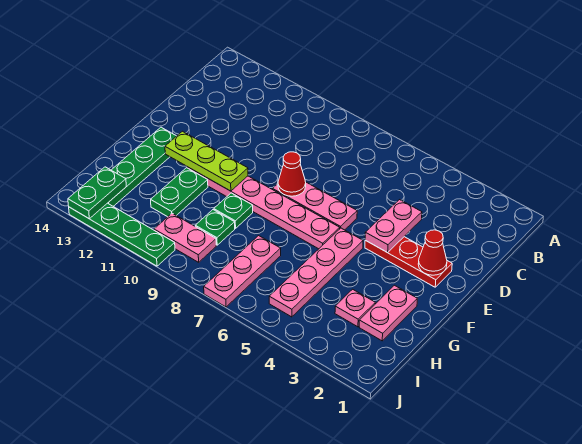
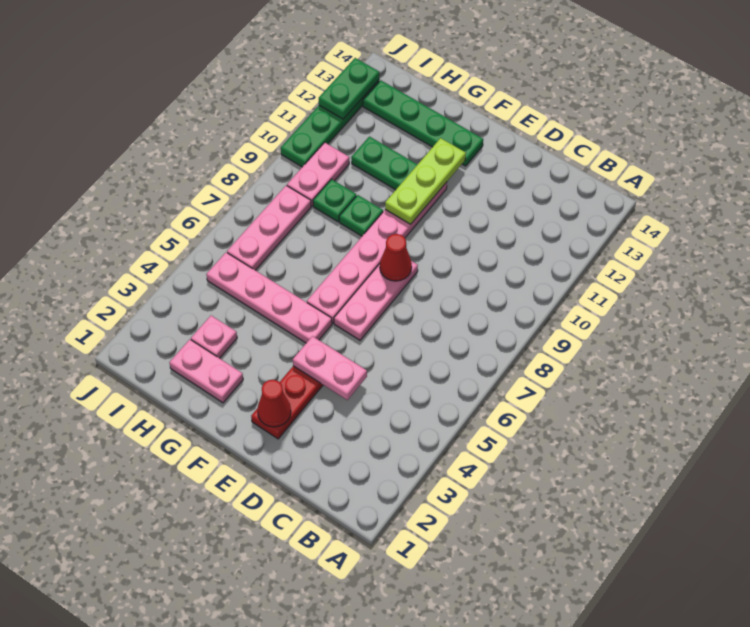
pink 1x3 plate [204,236,281,307] -> pink 1x3 plate turned to [227,186,311,270]
green 1x2 plate [68,167,126,219] -> green 1x2 plate turned to [319,58,379,119]

